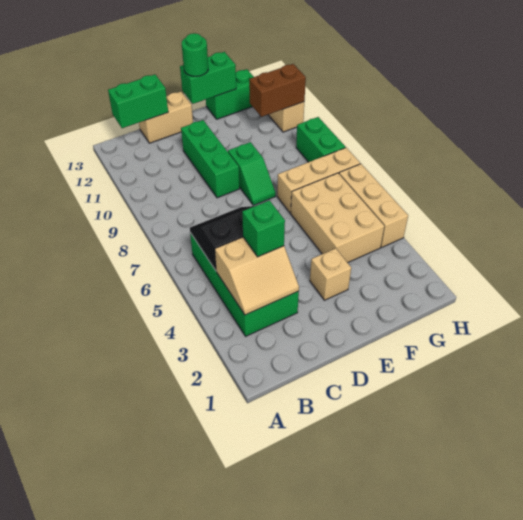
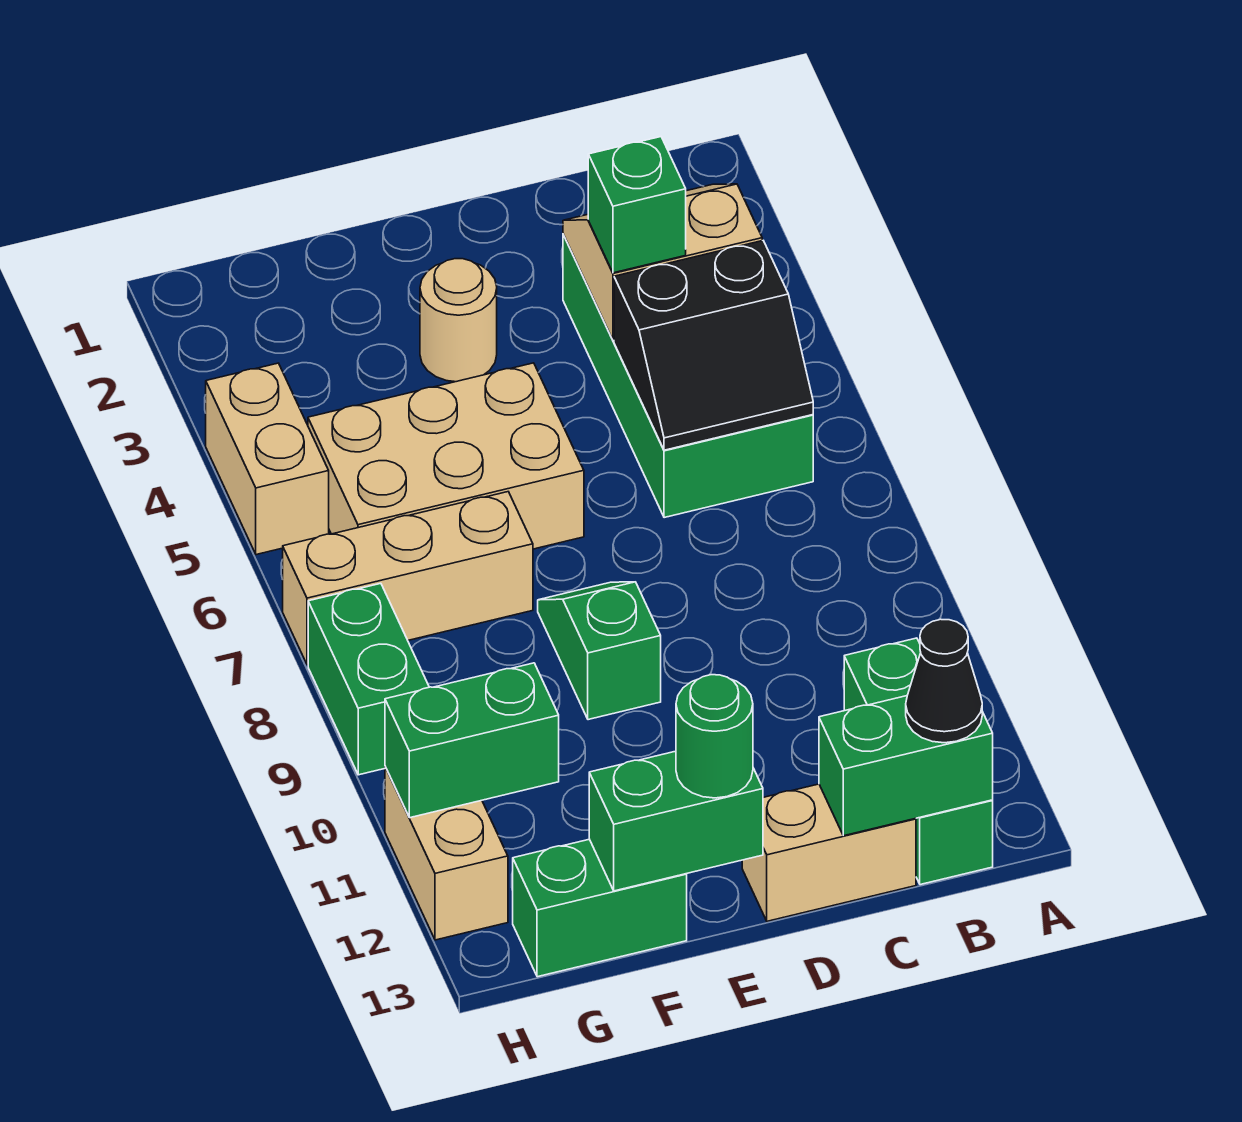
none -> black 1x1 cone [906,619,982,743]
green 1x3 brick [181,120,239,198] -> green 1x3 brick moved to [844,638,993,885]
tan 1x1 brick [310,248,351,300] -> tan 1x1 round brick [420,259,497,382]
tan 2x3 brick [291,173,384,263] -> tan 2x3 brick turned to [308,363,584,549]
brown 1x2 brick [249,64,306,117] -> green 1x2 brick [385,663,559,818]
tan 1x3 brick [339,164,408,247] -> tan 1x2 brick [206,363,329,555]

